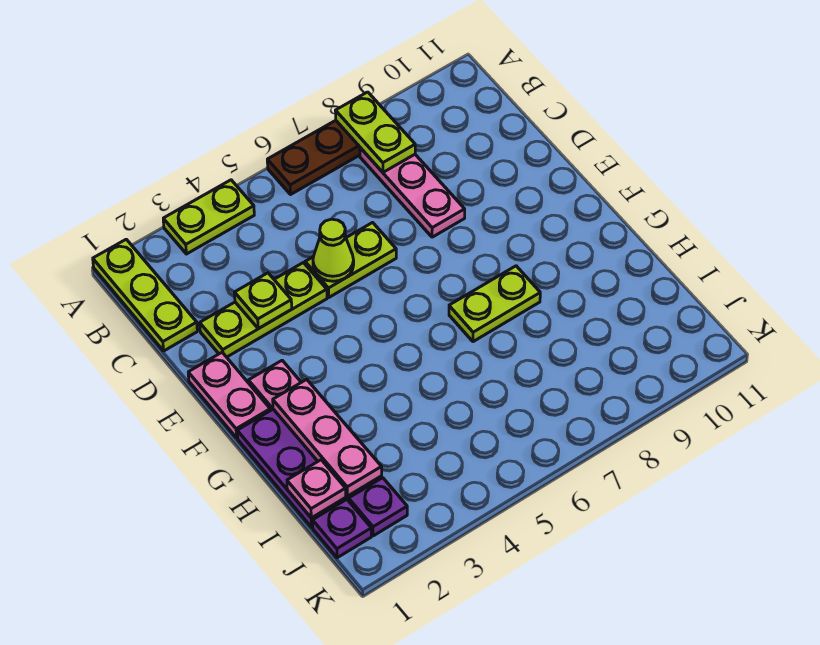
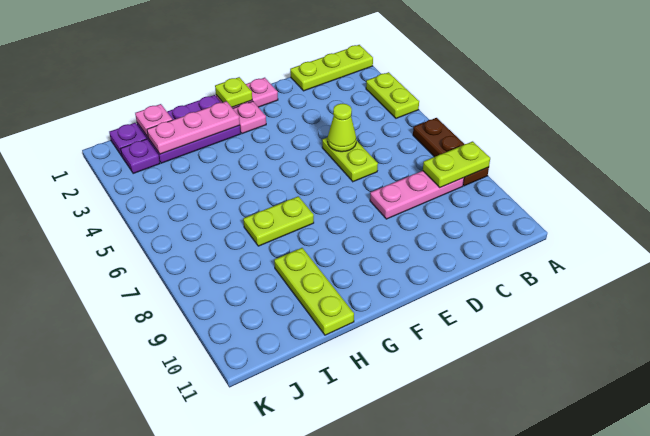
lime 1x3 plate [200,263,327,357] -> lime 1x3 plate moved to [274,248,354,335]
lime 1x1 plate [234,273,292,329] -> lime 1x1 plate moved to [215,77,252,107]
lime 1x2 plate [449,266,540,342] -> lime 1x2 plate turned to [243,196,314,246]

